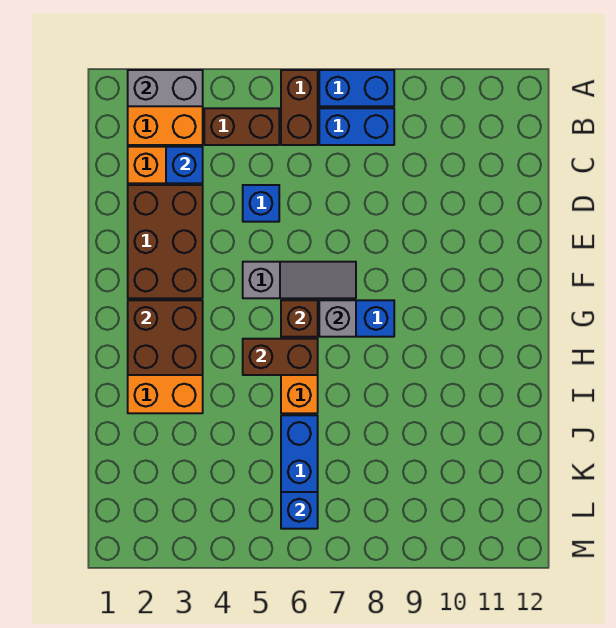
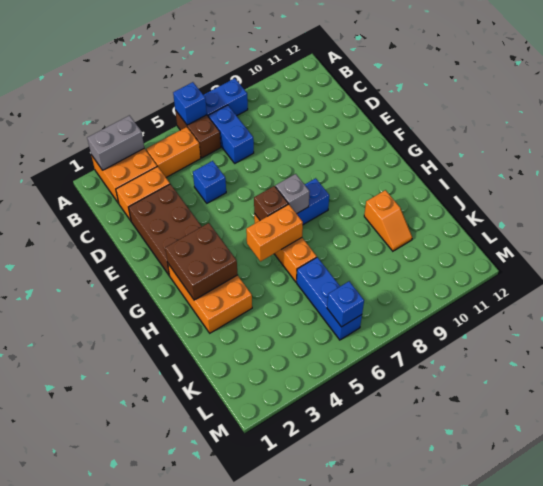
brown 1x2 brick [204,108,279,145] -> orange 1x2 brick [146,127,201,177]
blue 1x2 brick [319,108,394,145] -> blue 1x2 brick turned to [209,105,254,163]
blue 1x1 brick [166,147,203,183] -> blue 1x1 brick moved to [173,82,207,125]
grey 1x3 slope [243,262,356,298] -> none
brown 1x2 brick [243,339,318,375] -> orange 1x2 brick [246,204,303,261]
none -> orange 1x2 slope [364,190,412,251]

